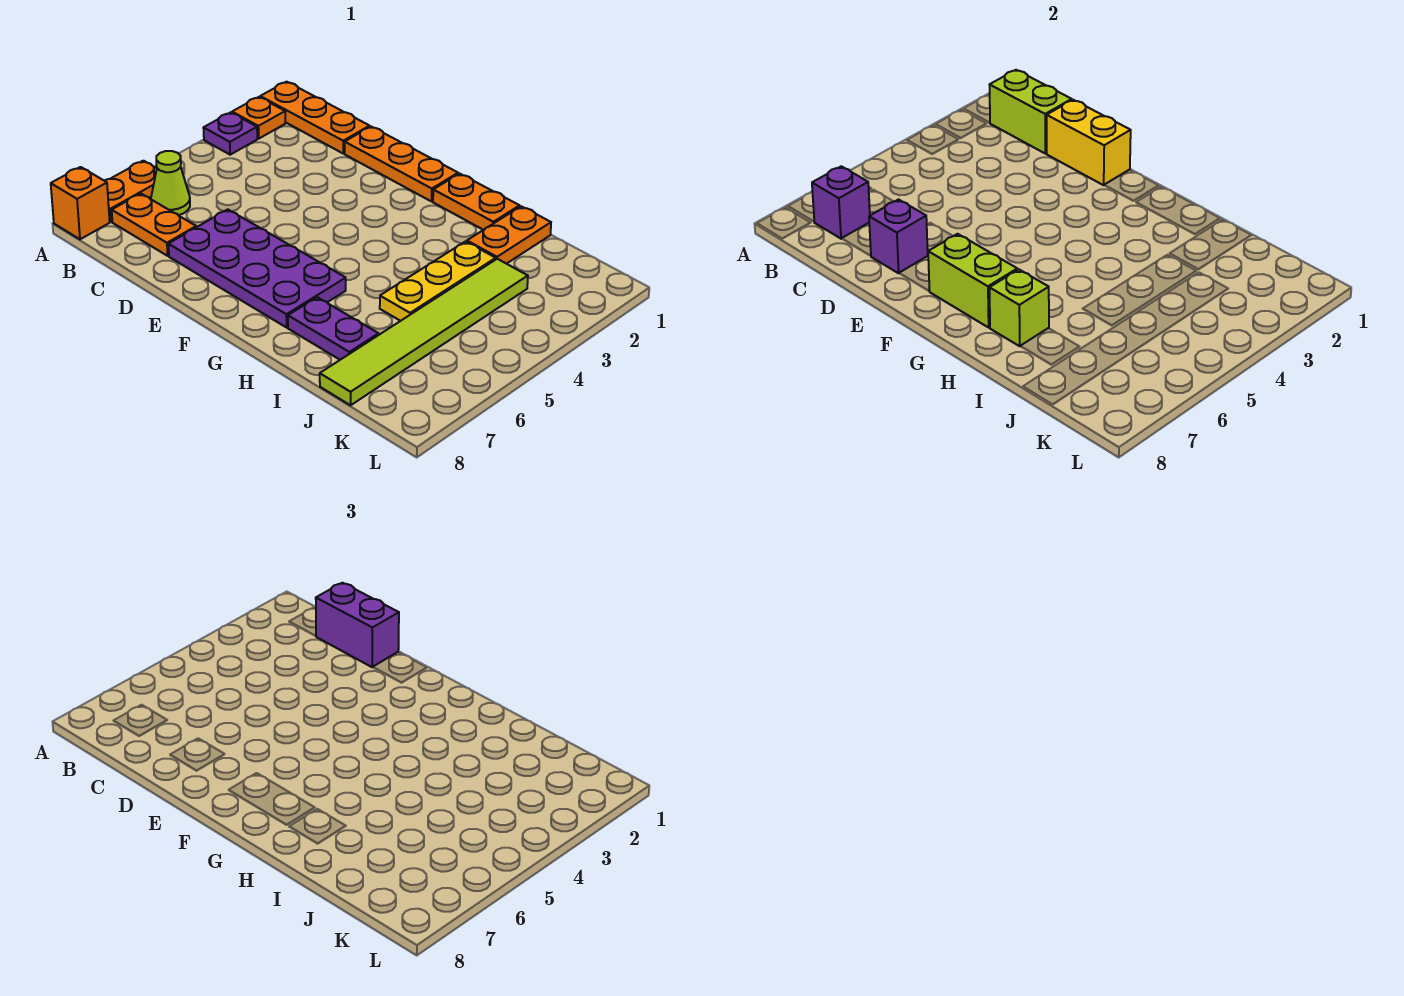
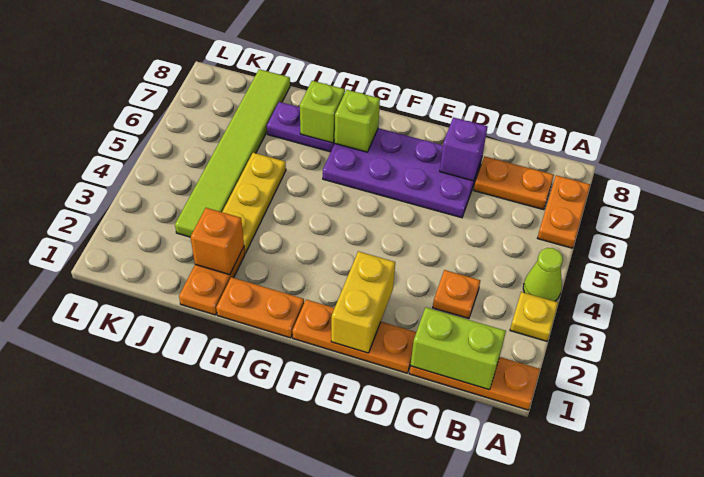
orange 1x1 plate [232,97,285,139] -> orange 1x1 plate moved to [433,270,480,319]
purple 1x1 plate [204,112,257,155] -> yellow 1x1 plate [510,292,558,341]
orange 1x1 brick [51,167,110,239] -> orange 1x1 brick moved to [191,208,244,275]
lime 1x1 cone [151,151,190,215] -> lime 1x1 cone moved to [523,248,563,301]
purple 1x1 brick [812,166,870,239] -> none
purple 1x2 brick [316,583,399,667] -> none
yellow 1x2 brick [1047,100,1131,185] -> yellow 1x2 brick turned to [331,251,395,353]
lime 1x2 brick [928,234,1017,327] -> lime 1x1 brick [335,90,380,152]

